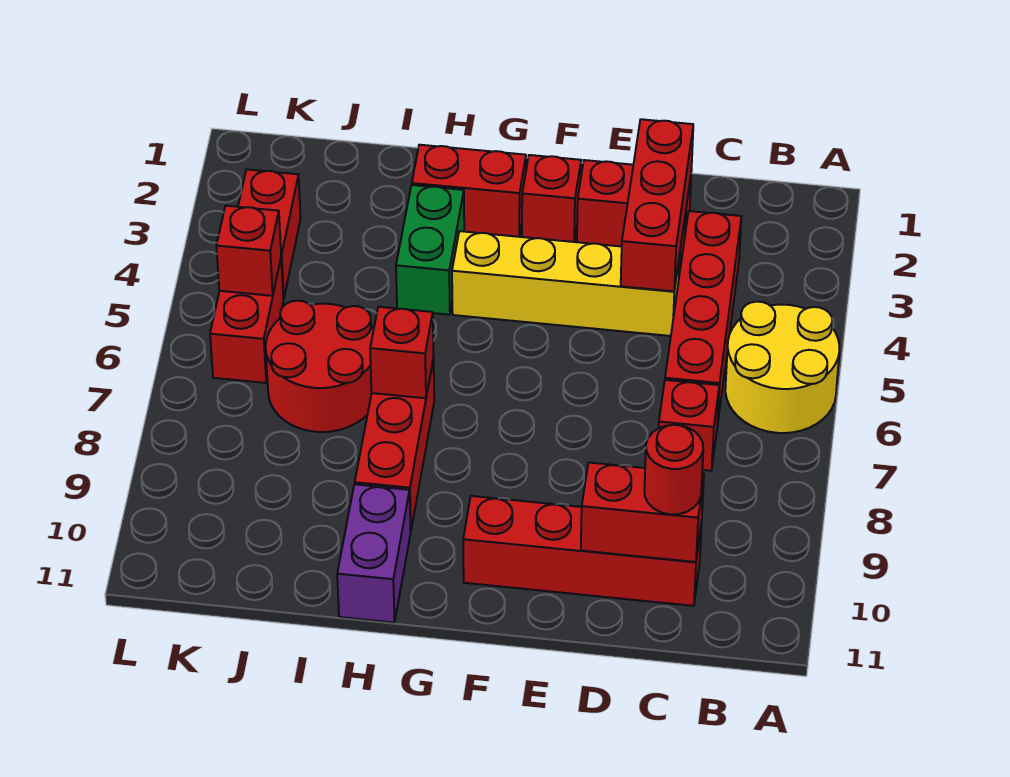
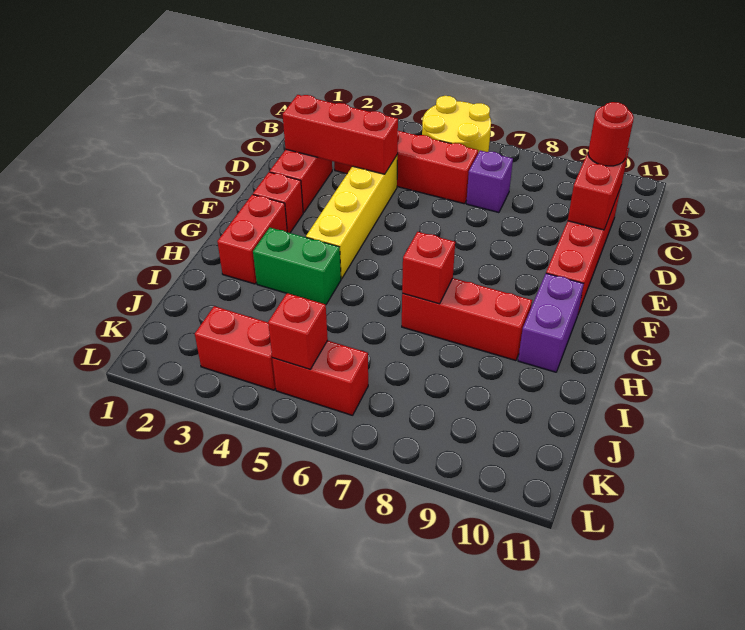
red 1x1 brick [659,380,719,471] -> purple 1x1 brick [466,151,513,213]
purple 1x2 brick [337,484,411,623] -> purple 1x2 brick turned to [518,273,584,372]
red 2x2 round brick [266,301,374,432] -> none

